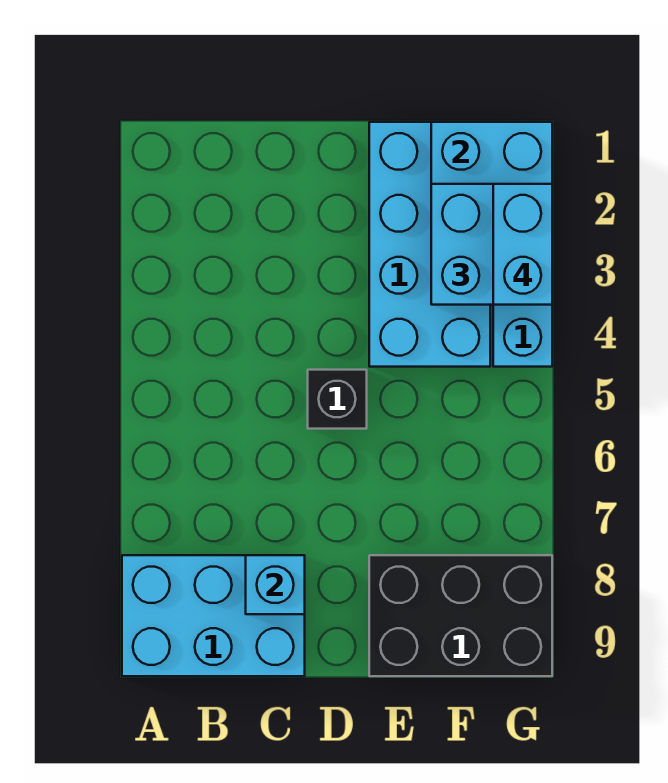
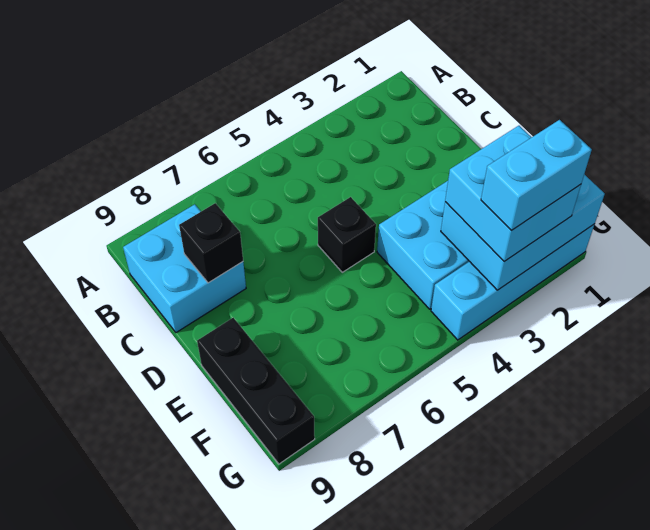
cyan 2x3 brick [122,555,305,676] -> cyan 2x2 brick [123,204,246,333]
cyan 1x1 brick [246,555,305,614] -> black 1x1 brick [179,203,243,283]
black 2x3 brick [369,555,552,676] -> black 1x3 brick [197,318,315,464]

